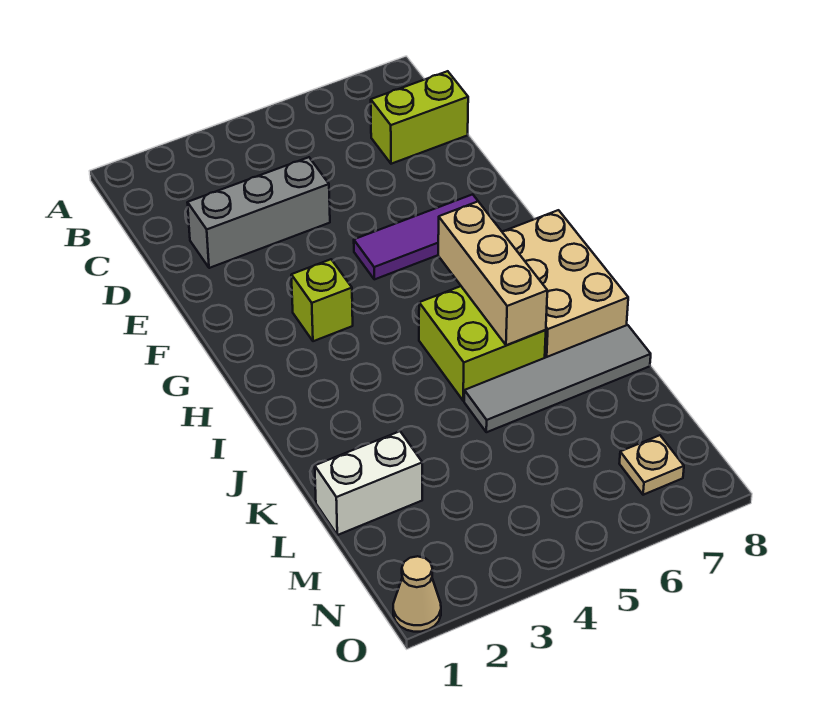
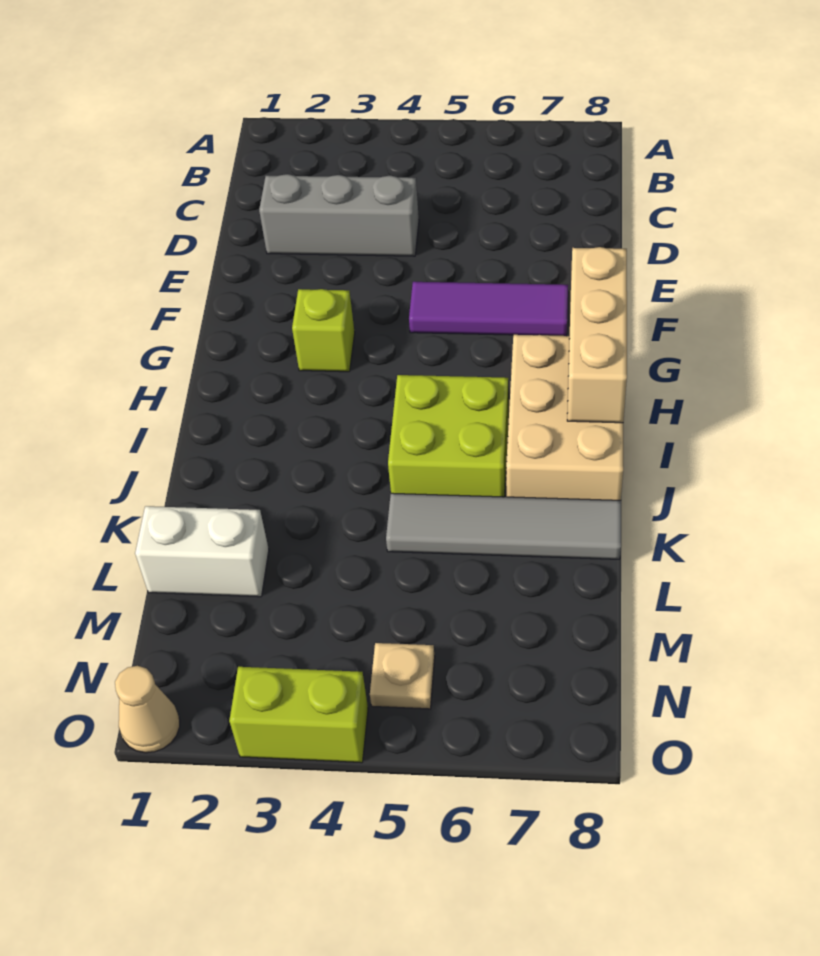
lime 1x2 brick [371,71,468,164] -> lime 1x2 brick moved to [229,667,368,763]
tan 1x3 brick [438,202,547,345] -> tan 1x3 brick moved to [567,247,627,423]
tan 1x1 plate [619,435,684,495] -> tan 1x1 plate moved to [370,643,435,709]

